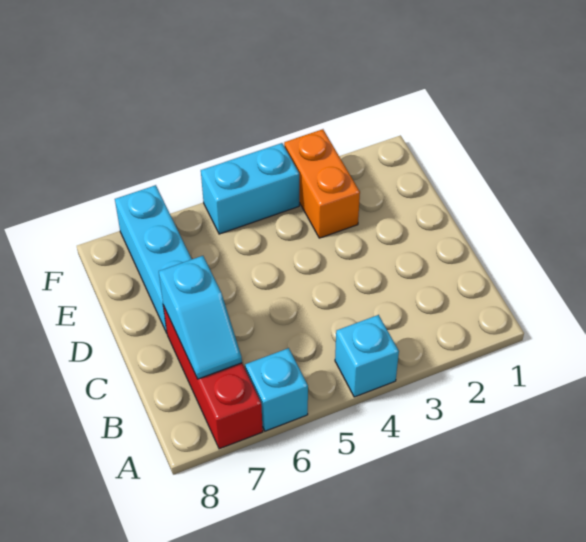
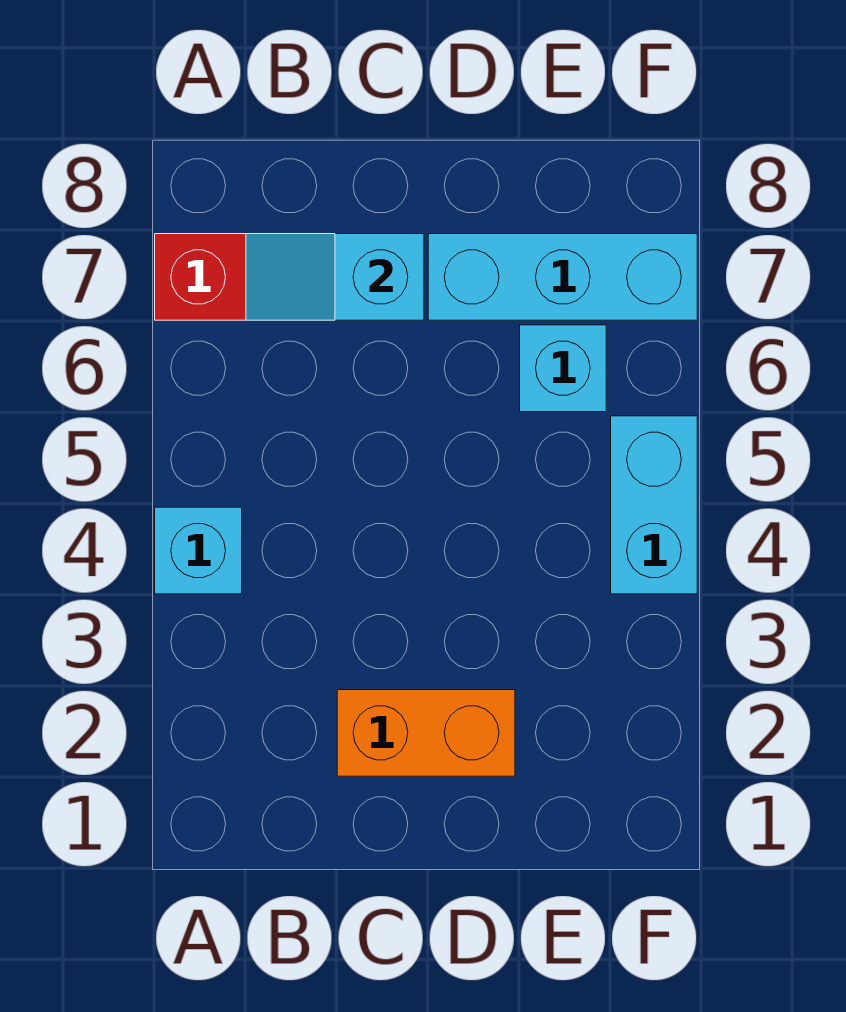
cyan 1x1 brick [245,348,308,431] -> cyan 1x1 brick moved to [520,325,606,412]
orange 1x2 brick [284,129,360,238] -> orange 1x2 brick moved to [337,690,515,776]

